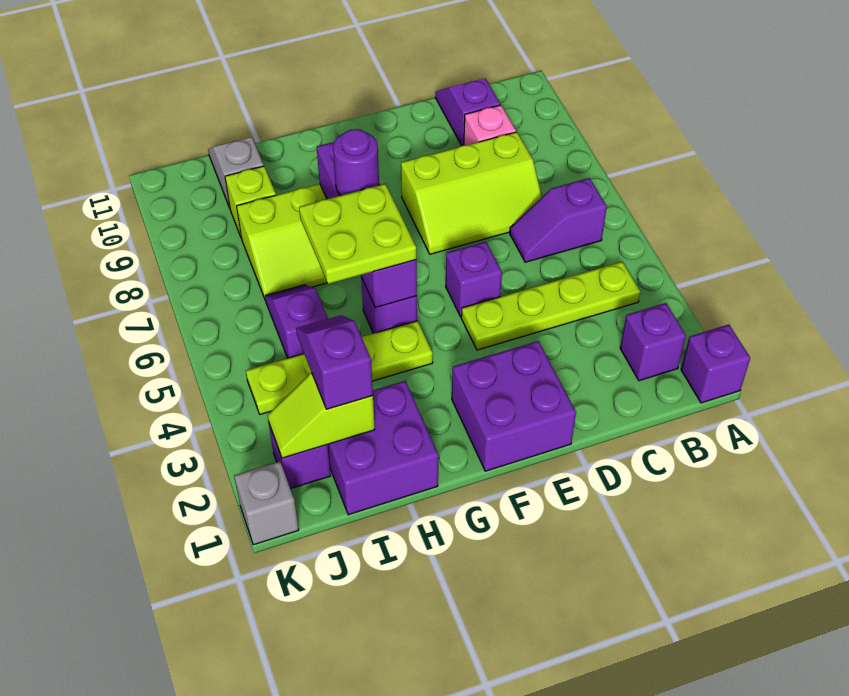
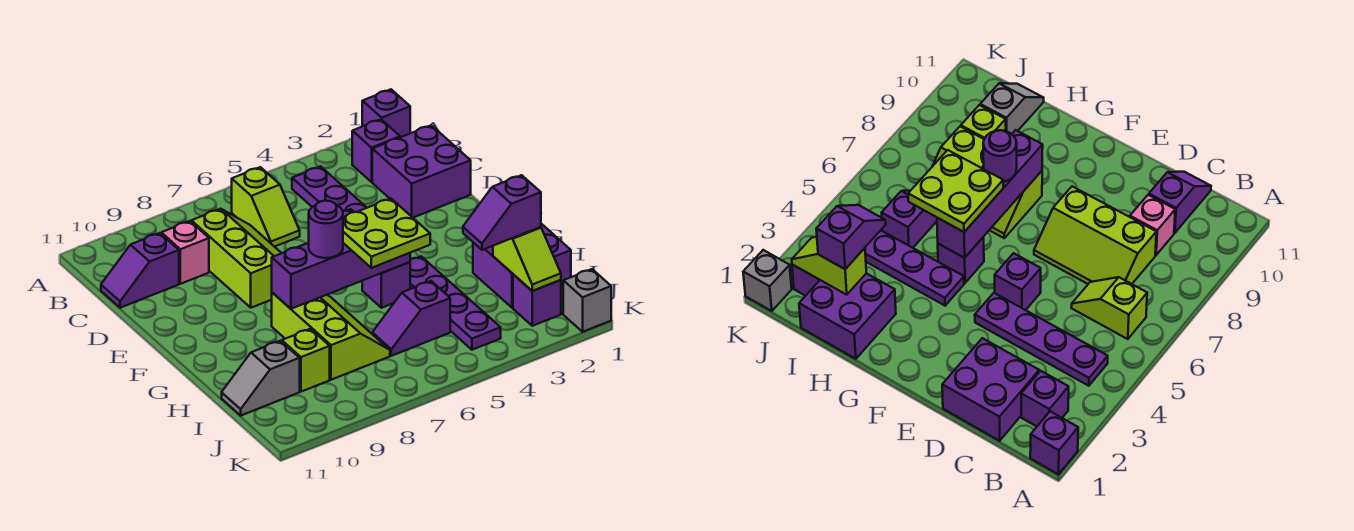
lime 1x4 plate [461,262,640,350] -> purple 1x4 plate [292,166,367,212]
purple 1x2 slope [510,178,607,262] -> lime 1x2 slope [232,167,300,247]
purple 2x2 brick [452,341,576,471] -> purple 2x2 brick moved to [372,125,471,218]
lime 1x4 plate [246,321,433,414] -> purple 1x4 plate [410,256,501,350]

